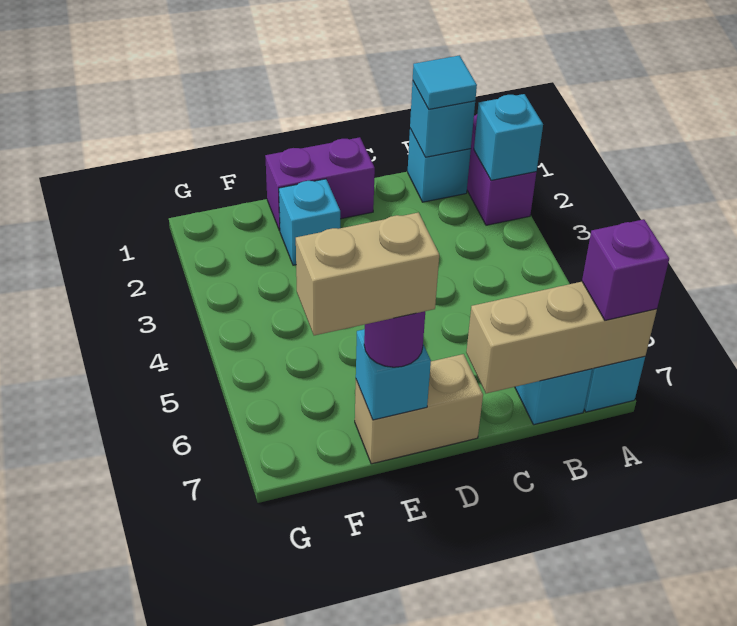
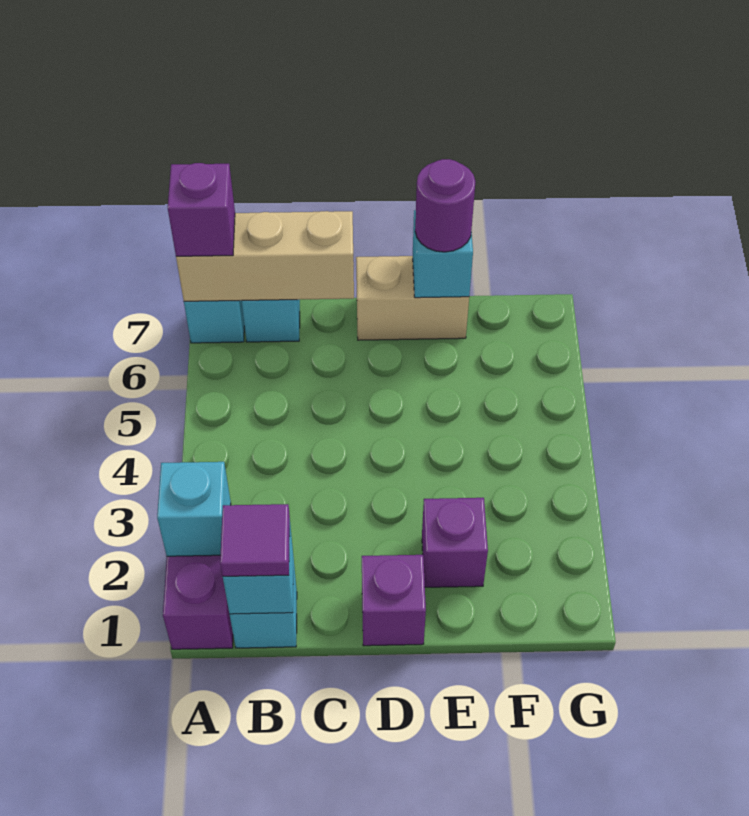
cyan 1x1 tile [413,55,477,109] -> purple 1x1 tile [220,504,290,576]
purple 1x2 brick [265,137,375,231] -> purple 1x1 brick [362,555,426,646]
cyan 1x1 brick [279,179,340,265] -> purple 1x1 brick [422,498,488,587]
tan 1x2 brick [296,213,439,335] -> none

